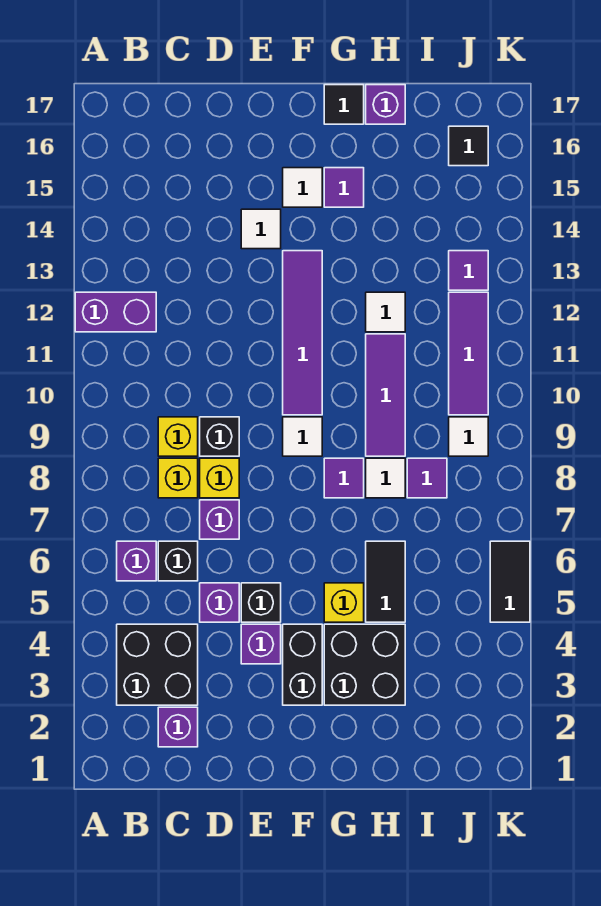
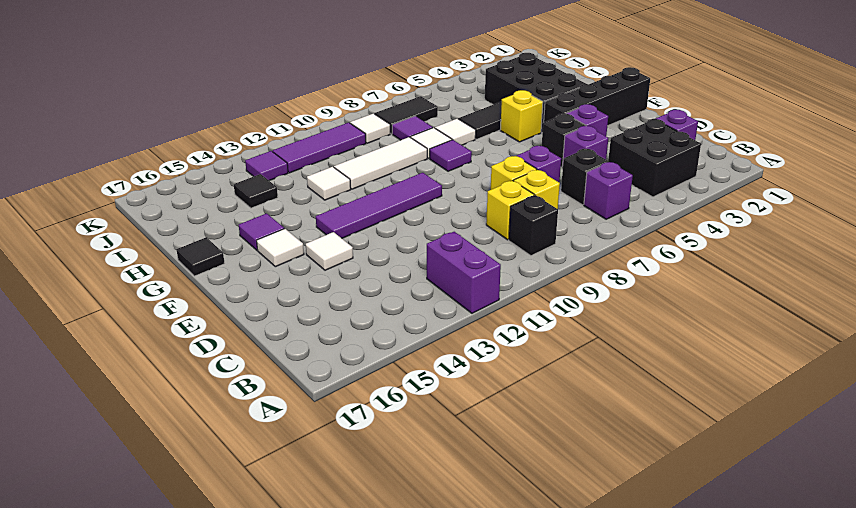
black 1x1 brick [200,417,239,456] -> black 1x1 brick moved to [509,195,558,256]
black 1x2 brick [283,624,322,705] -> black 1x4 brick [544,67,650,126]
white 1x1 tile [283,417,322,456] -> white 1x1 tile moved to [435,119,476,145]
black 2x2 brick [324,624,405,705] -> black 2x3 brick [485,53,586,133]
purple 1x3 tile [366,334,405,456] -> white 1x3 tile [334,137,427,189]
purple 1x1 brick [366,85,405,124] -> none
black 1x1 tile [449,126,488,166] -> black 1x1 tile moved to [234,174,278,208]
black 1x2 tile [490,541,530,622] -> black 1x2 tile moved to [375,96,438,134]

